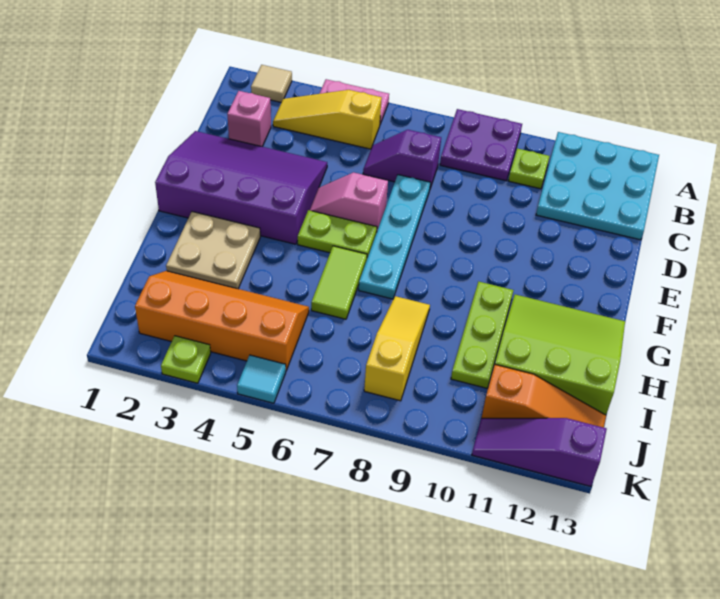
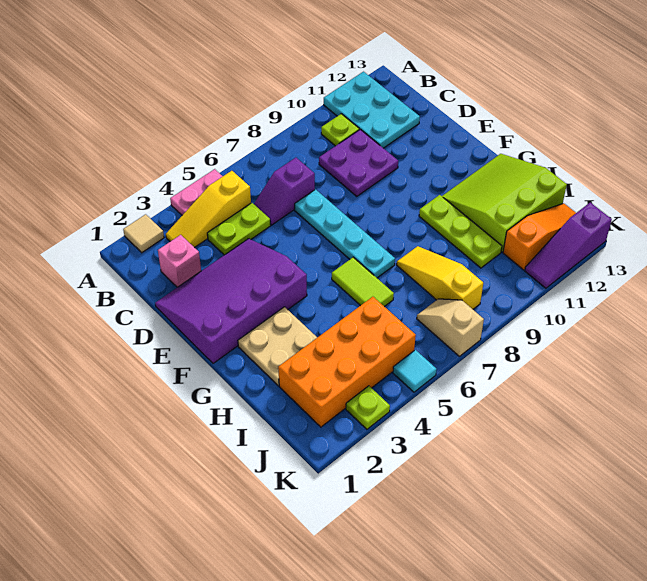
purple 2x2 plate [440,109,522,181] -> purple 2x2 plate moved to [319,129,398,196]
cyan 3x3 plate [536,132,659,240] -> cyan 2x3 plate [324,72,420,148]
pink 1x2 slope [310,172,388,230] -> none
lime 1x2 plate [298,210,377,258] -> lime 1x2 plate moved to [207,203,271,255]
orange 2x4 slope [135,271,309,370] -> orange 2x4 brick [278,297,416,427]
none -> tan 1x2 slope [417,299,484,356]

